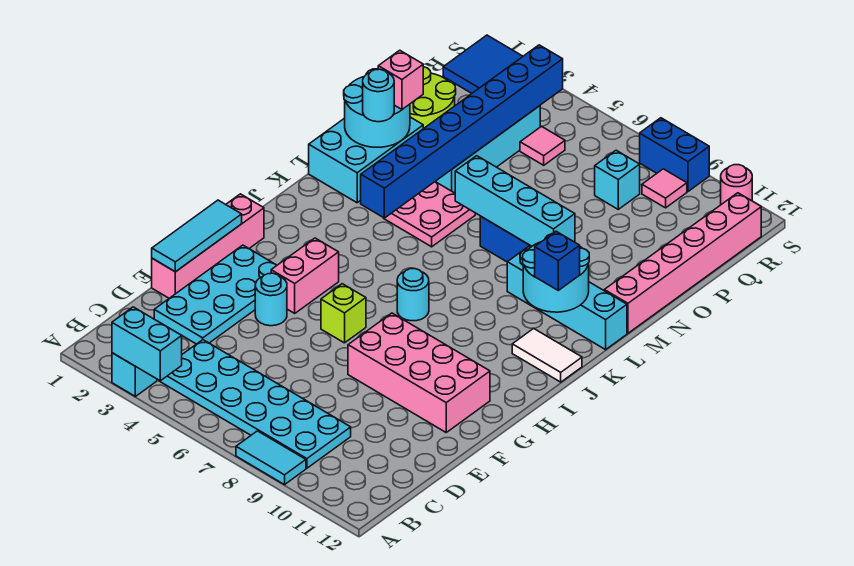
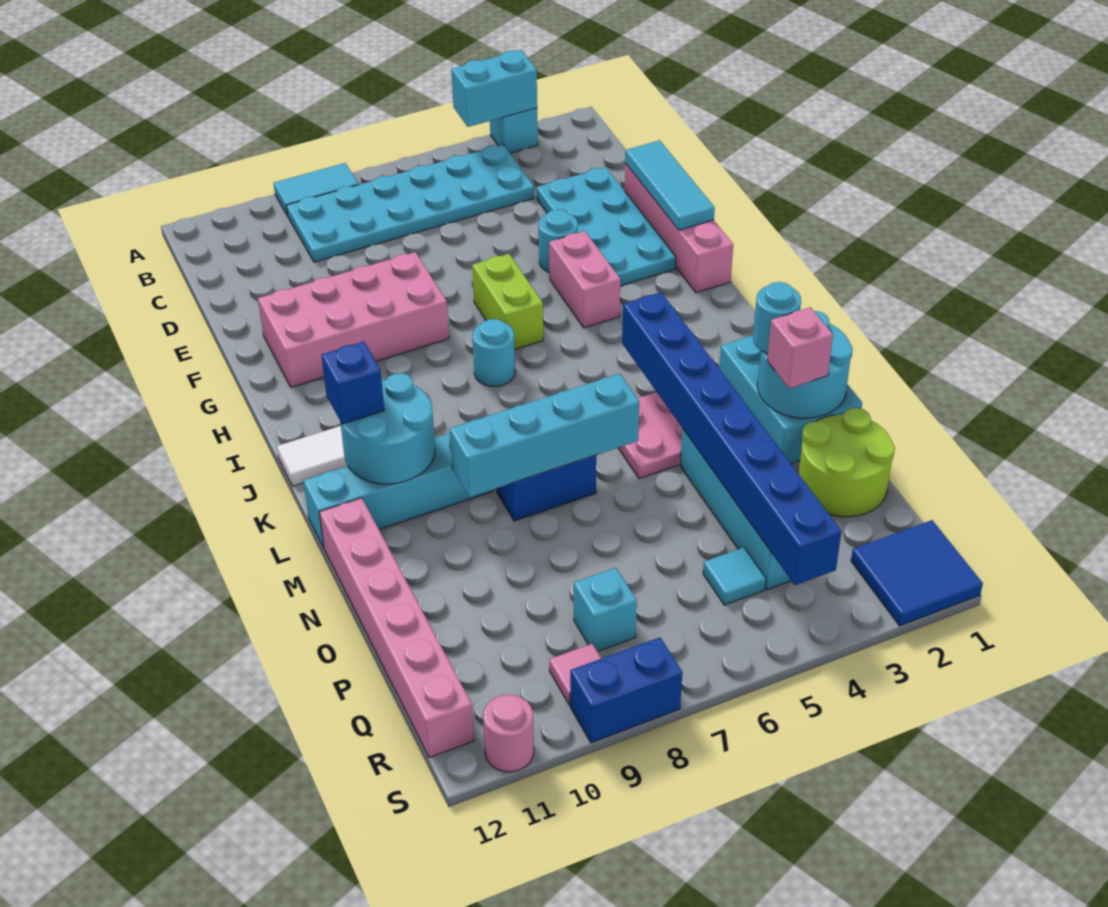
lime 1x1 brick [321,284,366,343] -> lime 1x2 brick [472,254,543,349]
pink 1x1 tile [520,126,565,165] -> cyan 1x1 tile [703,547,766,605]

